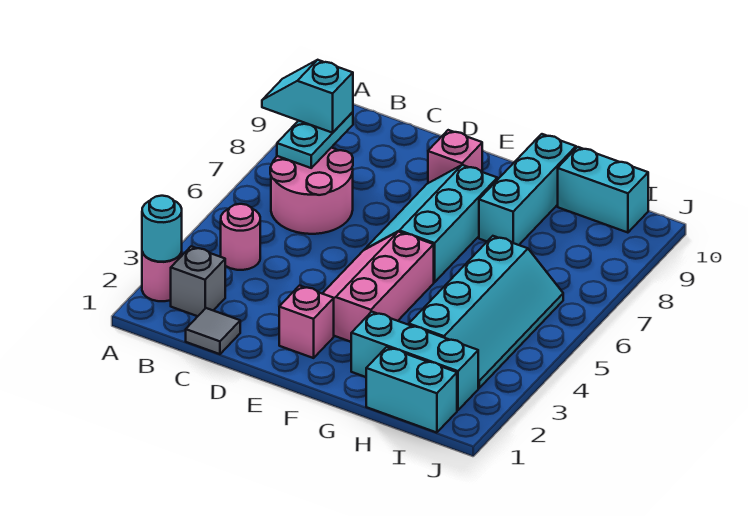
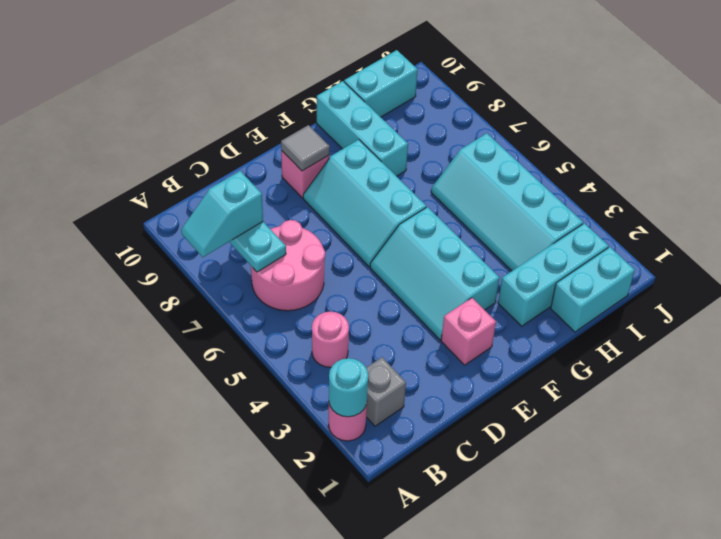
grey 1x1 tile [186,308,240,354] -> grey 1x1 tile moved to [281,125,330,171]
pink 2x3 slope [322,232,434,342] -> cyan 2x3 slope [370,207,499,340]
cyan 2x4 slope [409,236,563,388] -> cyan 2x4 slope turned to [431,133,583,271]

